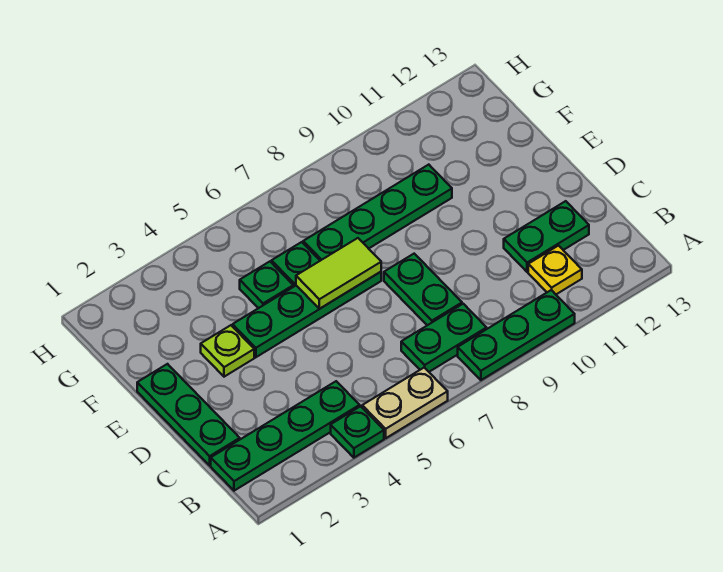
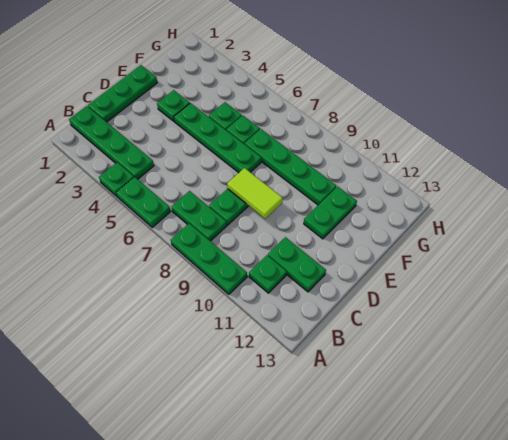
tan 1x2 plate [362,368,448,438] -> green 1x2 plate [116,177,171,227]
yellow 1x1 plate [528,246,582,294] -> green 1x1 plate [249,255,287,293]
lime 1x1 plate [201,325,254,377] -> green 1x1 plate [157,90,190,121]
lime 1x2 tile [296,238,381,309] -> lime 1x2 tile moved to [227,168,283,219]
none -> green 1x2 plate [304,186,357,239]

